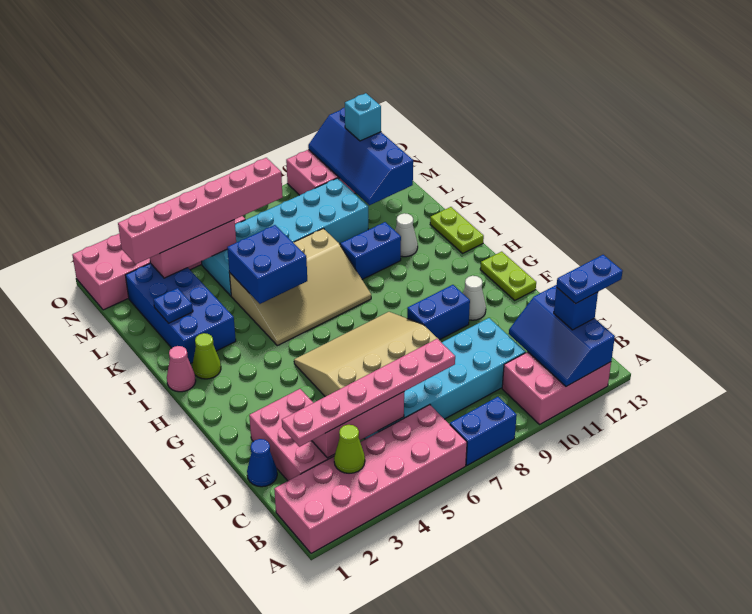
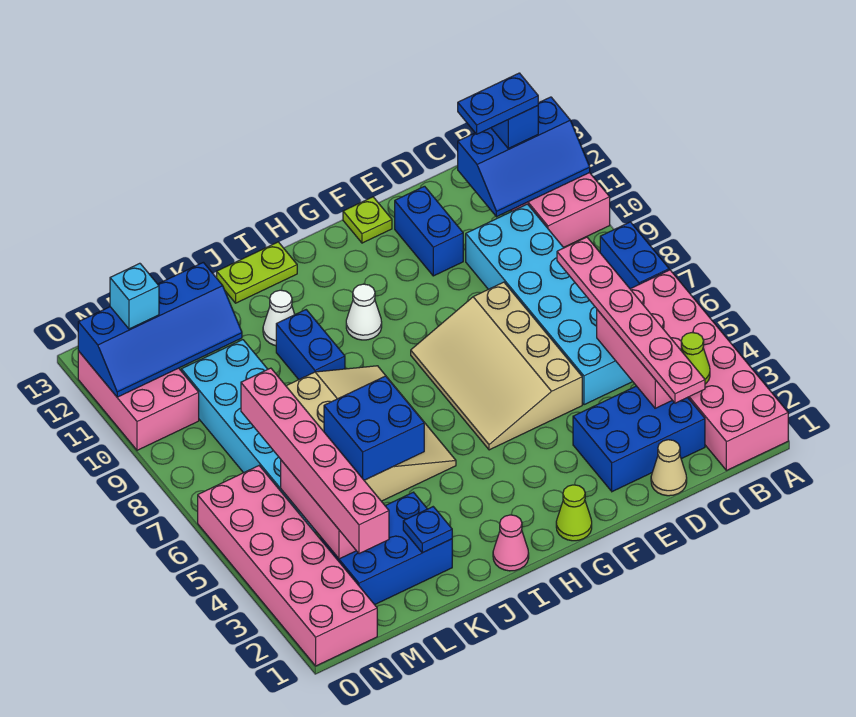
blue 1x2 plate [556,255,623,304] -> blue 1x2 plate turned to [458,73,538,134]
pink 2x3 brick [249,389,335,481] -> blue 2x3 brick [573,386,705,492]
blue 1x1 cone [247,439,277,487] -> tan 1x1 cone [651,440,687,496]
blue 1x2 brick [407,285,470,340] -> blue 1x2 brick moved to [395,186,463,276]
white 1x1 cone [463,276,486,320] -> white 1x1 cone moved to [346,284,382,340]
lime 1x2 plate [480,252,536,300] -> lime 1x1 plate [343,197,392,243]
lime 1x1 cone [192,333,221,379] -> lime 1x1 cone moved to [556,485,592,541]
blue 2x4 brick [125,263,236,364] -> blue 2x3 brick [320,492,452,605]

